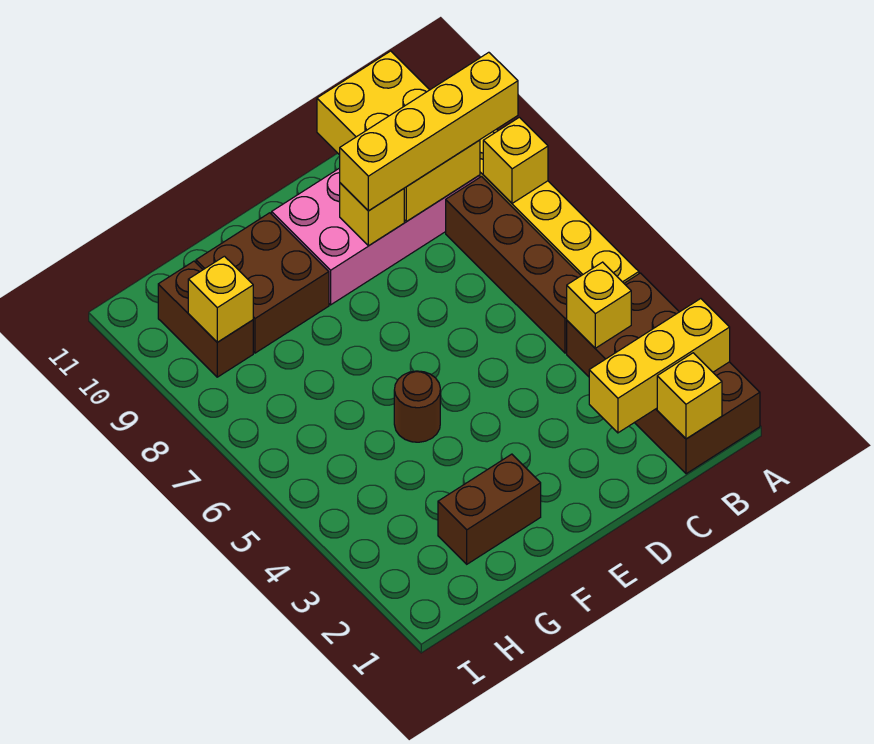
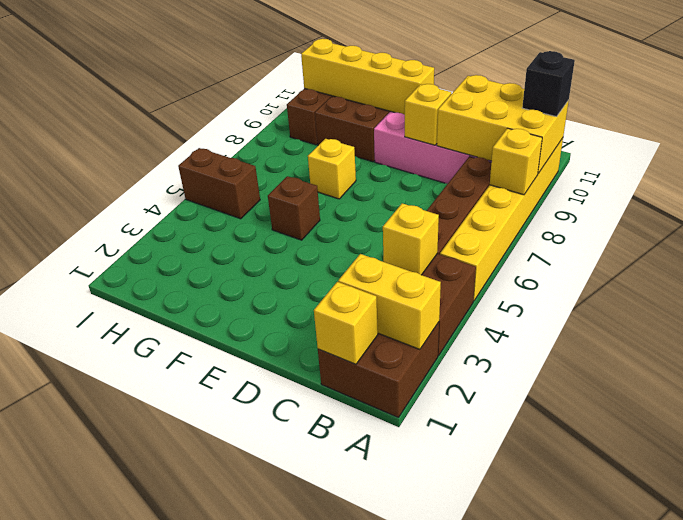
yellow 1x3 brick [589,299,730,433] -> yellow 1x2 brick [338,254,441,349]
yellow 1x4 brick [340,52,518,211] -> yellow 1x4 brick moved to [301,39,434,115]
none -> black 1x1 brick [522,51,575,117]
yellow 2x3 brick [317,51,480,222] -> yellow 2x3 brick turned to [437,75,569,174]
brown 1x2 brick [438,454,541,564] -> brown 1x2 brick moved to [178,148,260,219]
brown 1x1 round brick [394,371,440,442] -> brown 1x1 brick [268,176,320,240]
yellow 1x1 brick [188,256,253,342] -> yellow 1x1 brick moved to [308,139,356,199]

